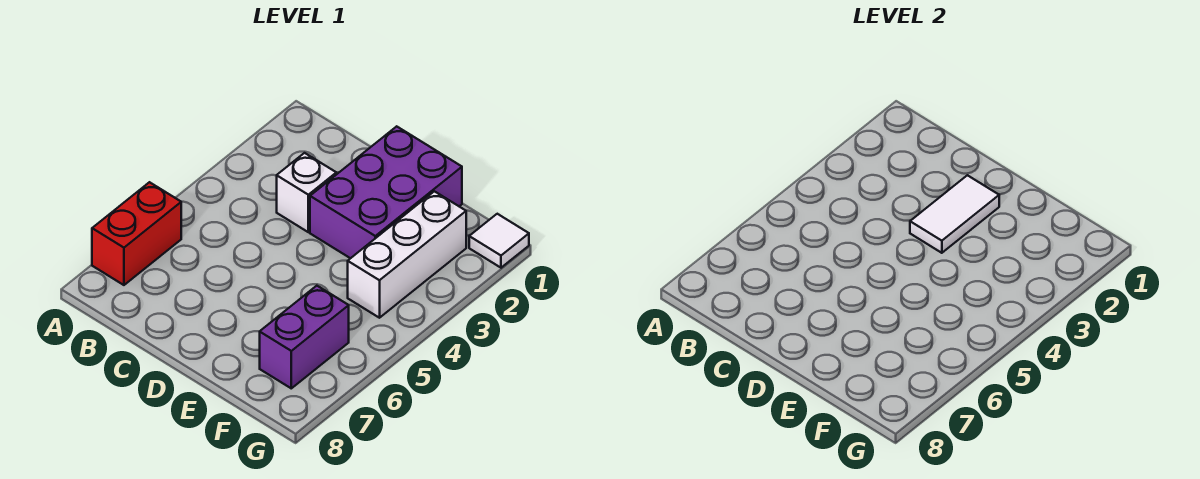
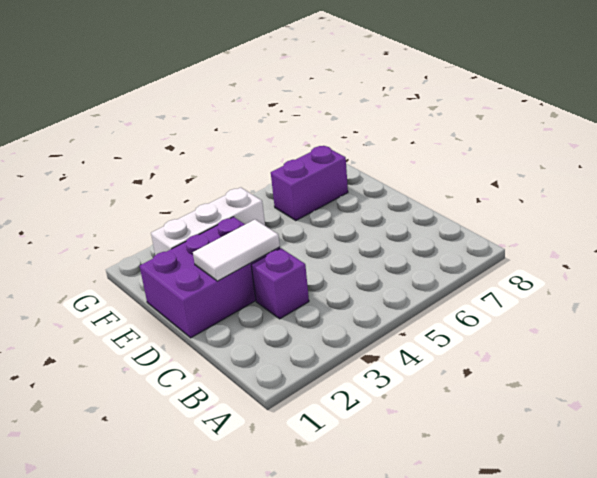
red 1x2 brick [92,182,181,285] -> none
white 1x1 brick [277,153,336,232] -> purple 1x1 brick [251,248,309,319]
white 1x1 tile [469,214,529,268] -> none

